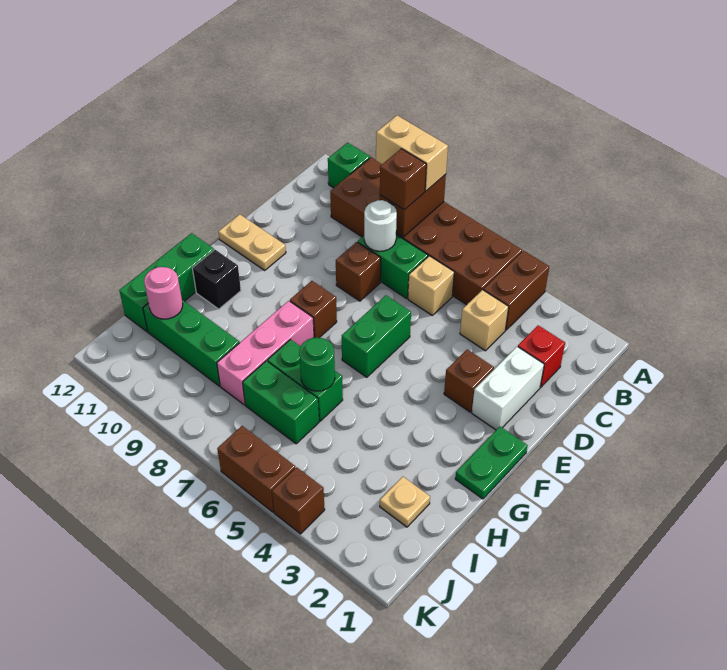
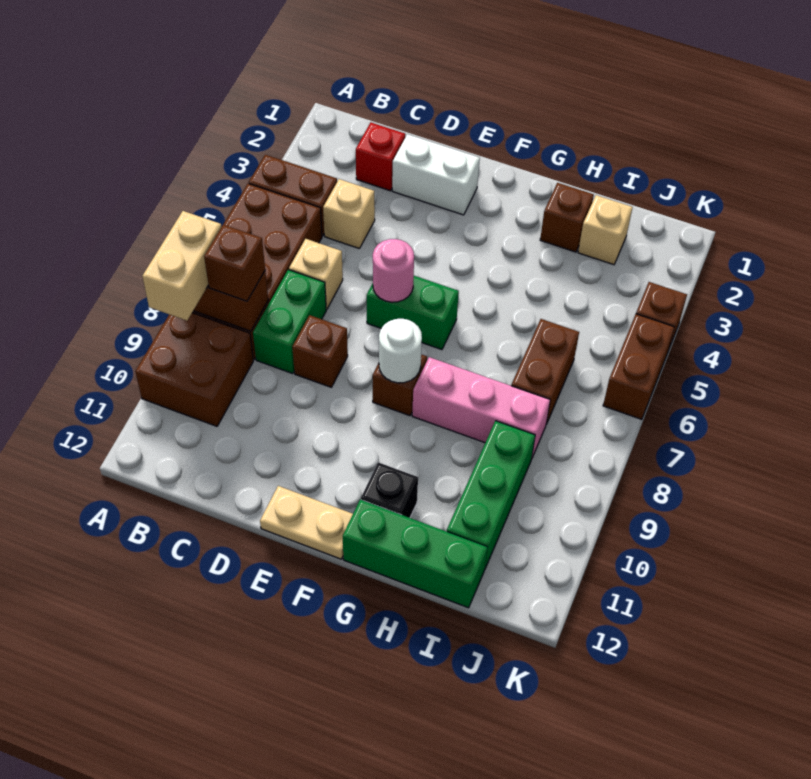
green 1x1 brick [328,143,370,188] -> none
white 1x1 round brick [364,200,397,251] -> white 1x1 round brick moved to [379,319,422,383]
brown 1x1 brick [444,349,494,412] -> brown 1x1 brick moved to [540,183,594,252]
tan 1x2 plate [218,214,286,270] -> tan 1x2 plate turned to [260,486,353,559]
green 1x2 plate [455,427,528,499] -> none
green 1x2 brick [267,339,343,421] -> none
green 1x1 round brick [299,338,335,391] -> none
tan 1x1 plate [380,477,430,527] -> tan 1x1 brick [578,195,633,265]
green 1x2 brick [243,361,319,444] -> brown 1x2 brick [511,319,579,424]
pink 1x1 round brick [144,267,183,319] -> pink 1x1 round brick moved to [373,239,414,302]

